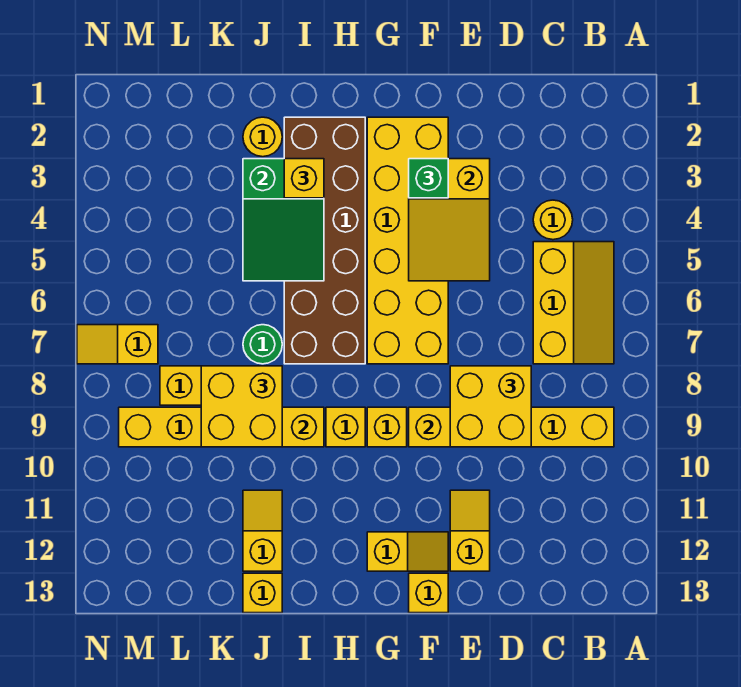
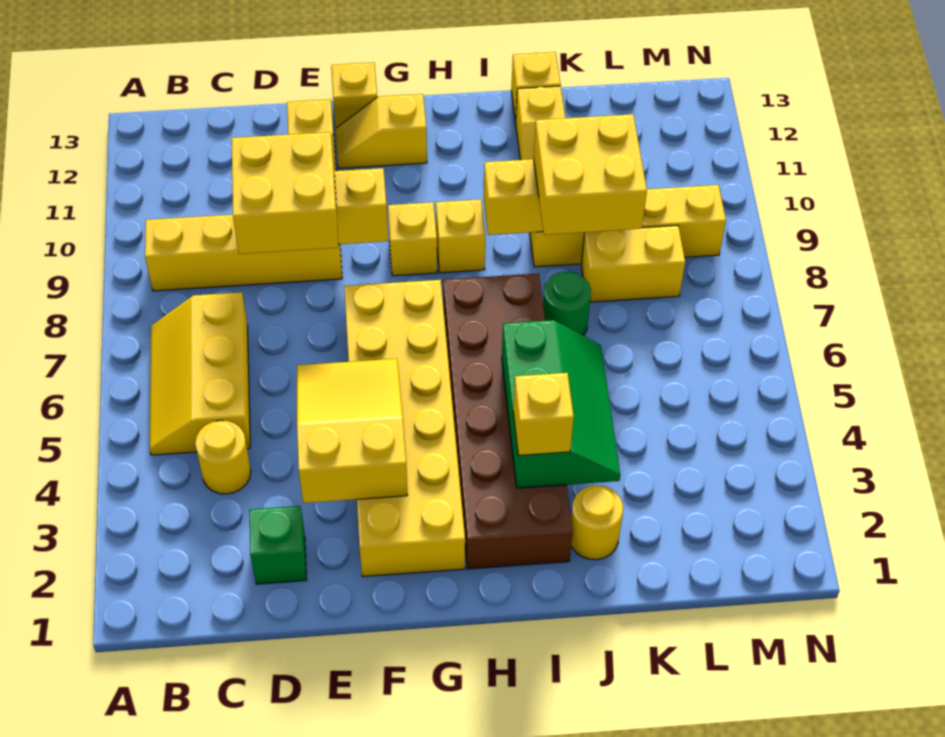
green 1x1 brick [409,159,448,198] -> green 1x1 brick moved to [249,506,307,584]
green 2x3 slope [243,159,324,281] -> green 2x3 slope turned to [502,320,620,488]
yellow 1x2 slope [77,325,158,364] -> none

